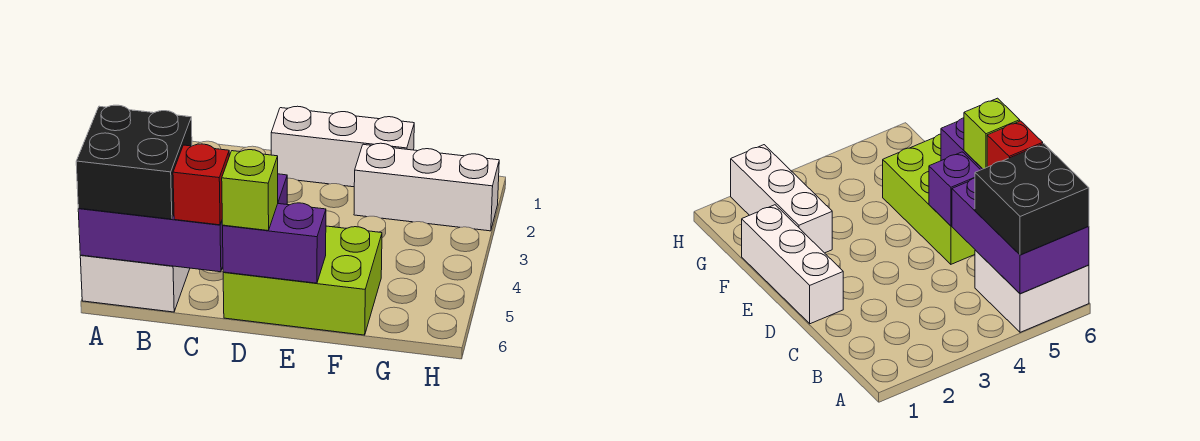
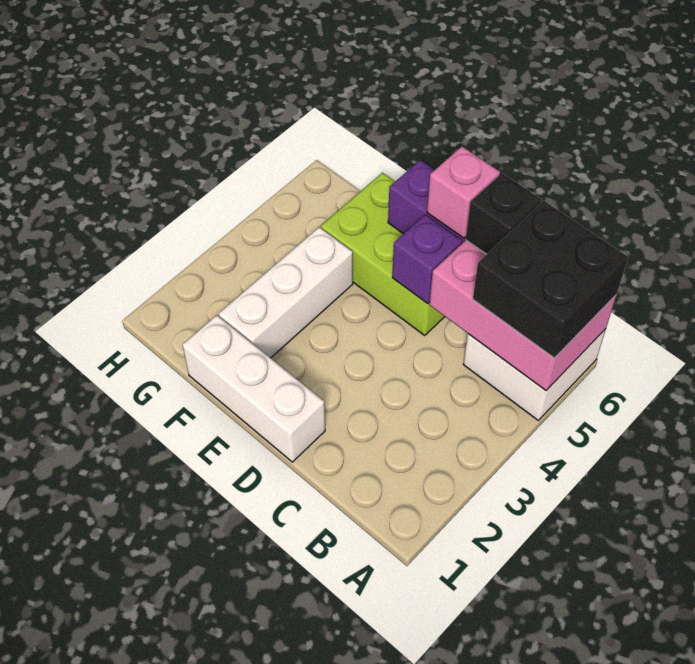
purple 2x3 brick [78,208,223,272] -> pink 2x3 brick [430,240,617,390]
red 1x1 brick [173,144,229,225] -> black 1x1 brick [466,173,541,254]
lime 1x1 brick [222,150,278,230] -> pink 1x1 brick [427,147,500,238]
white 1x3 brick [354,143,499,231] -> white 1x3 brick turned to [219,227,353,358]

